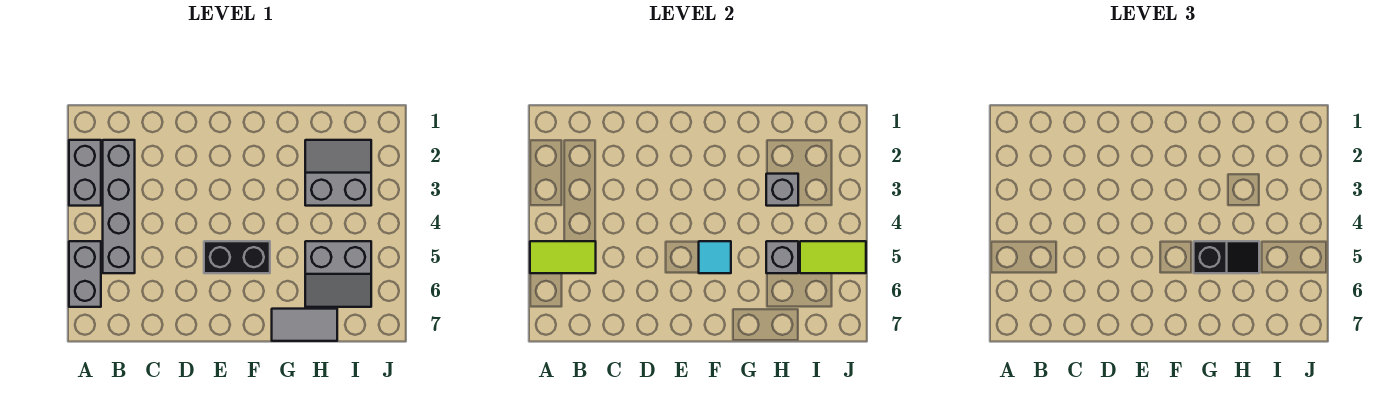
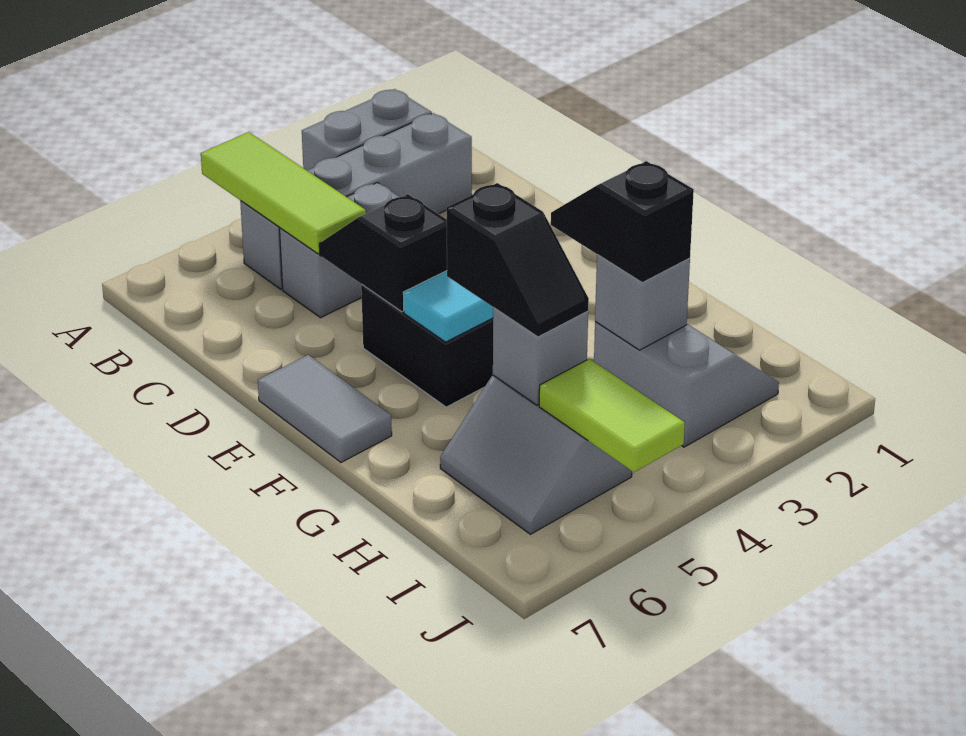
grey 1x2 brick [69,241,101,307] -> grey 1x2 brick moved to [280,183,399,318]
lime 1x2 tile [530,241,596,273] -> lime 1x3 tile [201,132,366,254]
none -> black 1x2 slope [319,194,447,312]
none -> black 1x2 slope [551,161,694,283]
grey 1x2 tile [272,309,337,341] -> grey 1x2 tile moved to [258,355,392,462]

